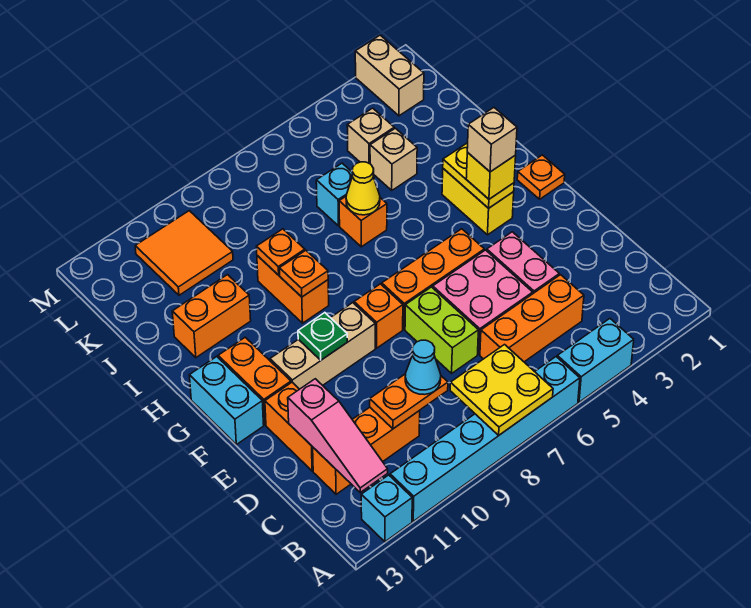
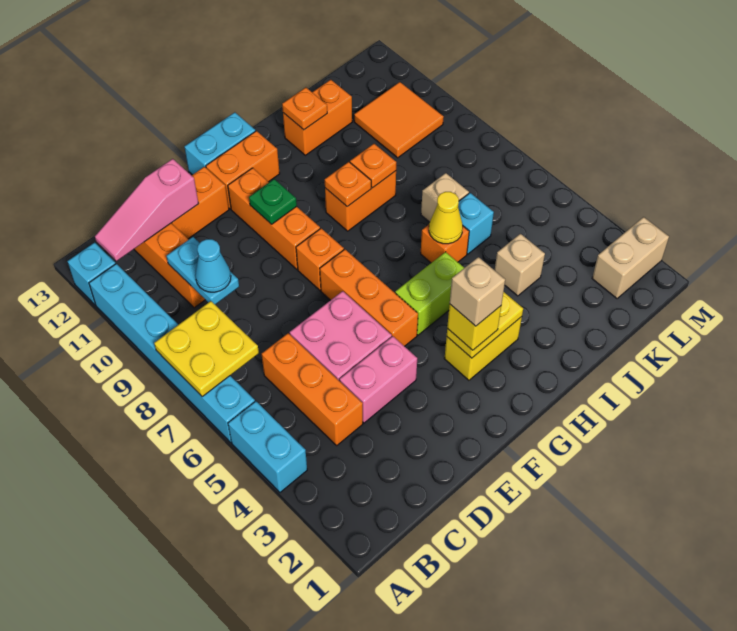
orange 1x2 plate [370,374,448,429] -> cyan 1x2 plate [166,237,239,304]
lime 1x2 brick [405,287,478,373] -> lime 1x2 brick moved to [395,252,464,335]
tan 1x3 brick [270,303,375,389] -> orange 1x3 brick [228,168,320,269]
orange 1x1 plate [517,155,565,199] -> orange 1x1 plate moved to [282,88,327,130]
orange 1x2 brick [172,275,251,358] -> orange 1x2 brick turned to [283,80,352,155]
tan 1x1 brick [347,108,394,164] -> tan 1x1 brick moved to [421,173,469,222]

